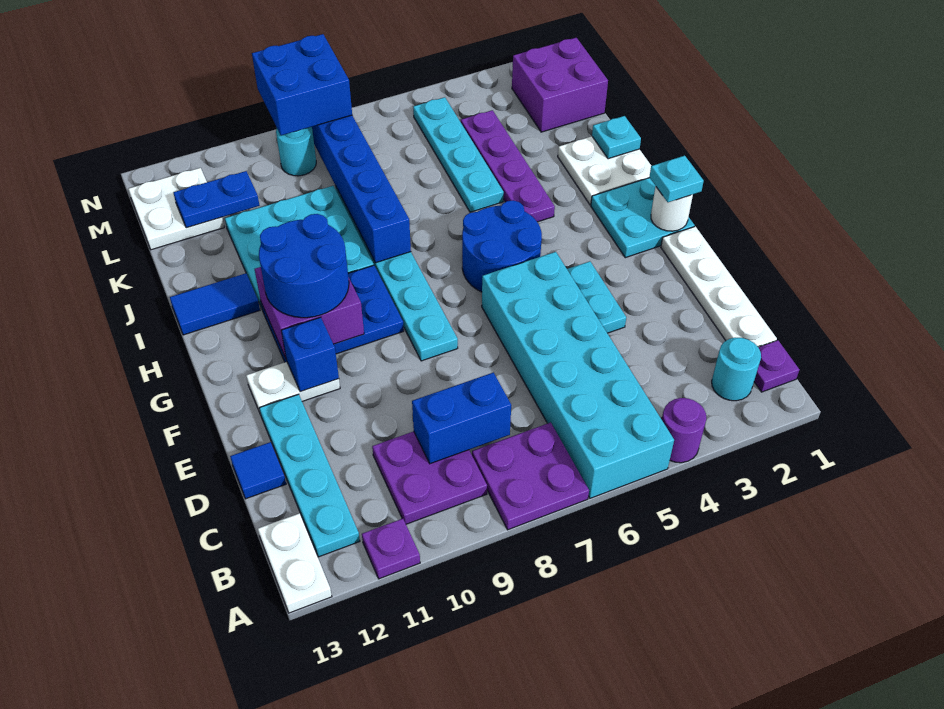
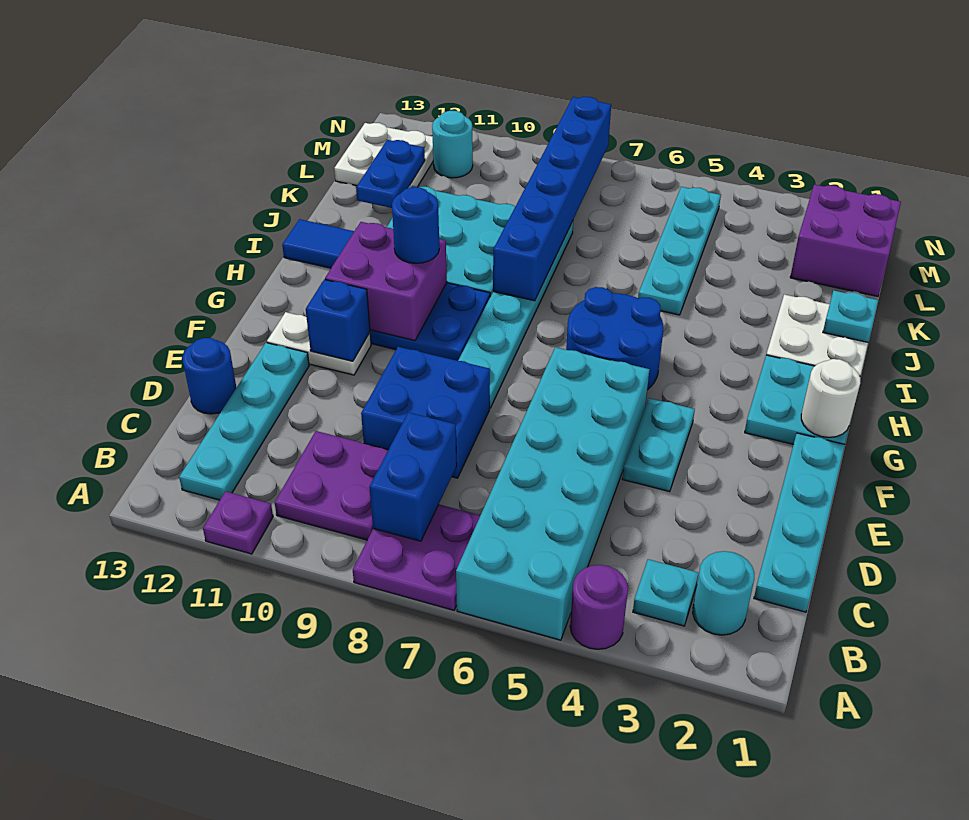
white 1x2 plate [258,513,332,613] -> none
purple 1x1 plate [754,340,799,392] -> none
white 1x4 plate [661,226,777,347] -> cyan 1x4 plate [754,433,845,612]
blue 1x2 brick [412,373,511,464] -> blue 1x2 brick turned to [369,412,457,541]
blue 1x1 tile [230,442,286,499] -> blue 1x1 round brick [183,338,236,414]
cyan 1x1 plate [649,156,704,202] -> cyan 1x1 plate moved to [633,559,699,626]
blue 2x2 round brick [259,214,349,318] -> blue 1x1 round brick [392,187,439,263]
purple 1x4 plate [461,110,555,222] -> none
blue 1x2 plate [173,171,260,228] -> blue 1x2 plate turned to [356,140,425,208]
blue 2x2 brick [252,34,352,135] -> blue 2x2 brick moved to [361,347,490,478]
cyan 1x1 round brick [276,127,316,176] -> cyan 1x1 round brick moved to [432,111,473,178]

